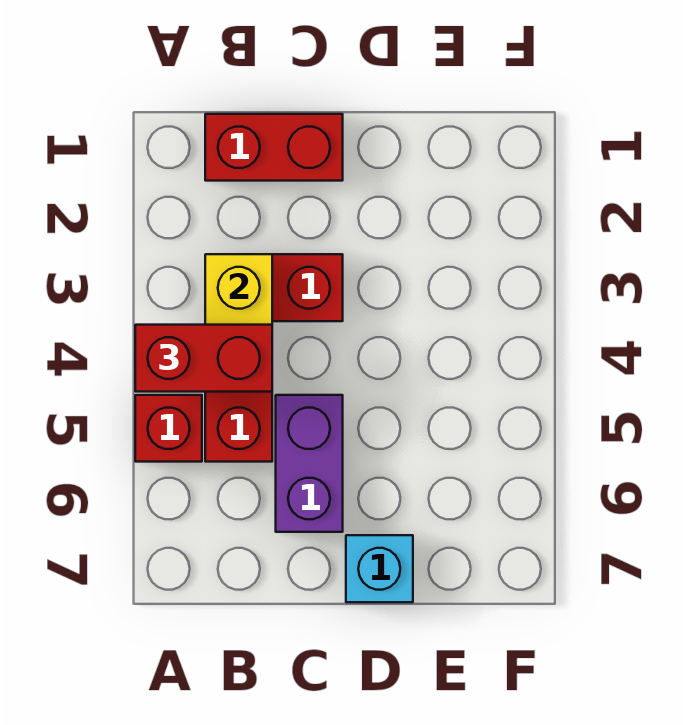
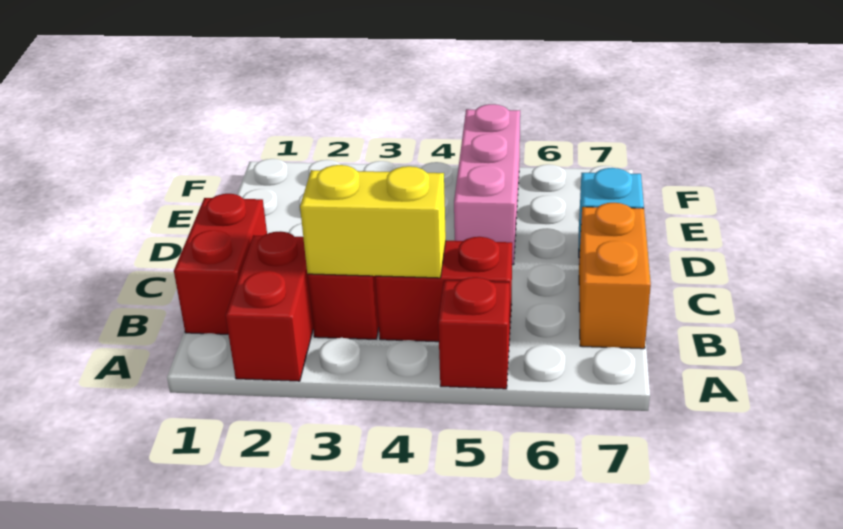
red 1x2 brick [135,325,272,392] -> red 1x2 brick moved to [226,231,313,381]
none -> orange 1x2 brick [579,203,651,349]
purple 1x2 brick [276,395,343,532] -> none
none -> pink 1x3 brick [454,104,520,265]

